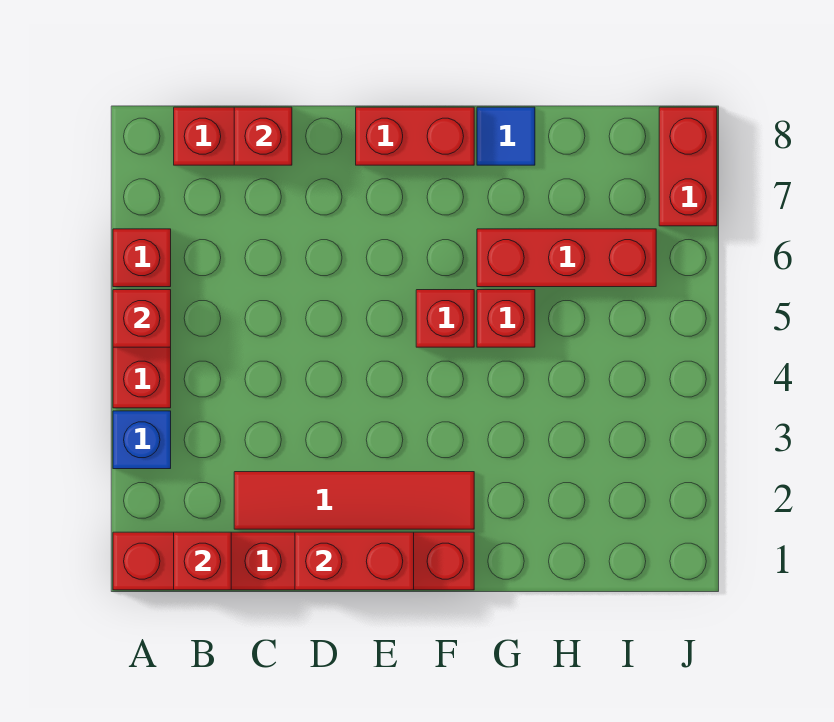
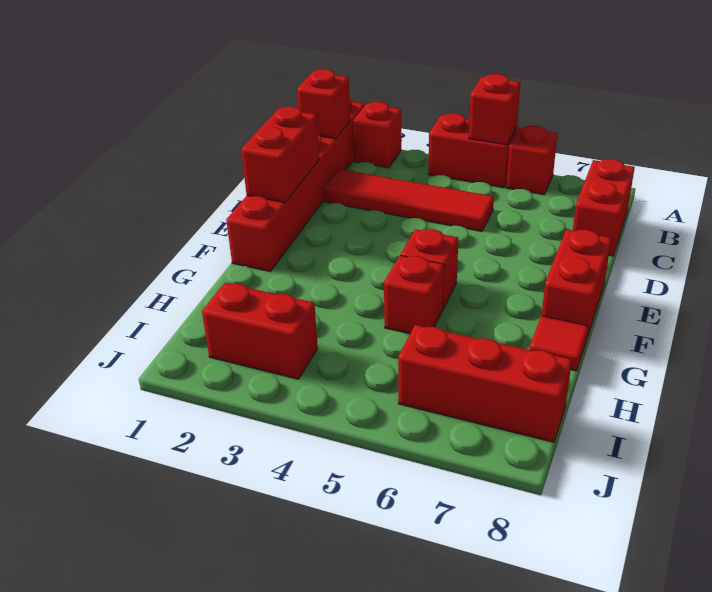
blue 1x1 brick [113,411,171,469] -> none
red 1x4 tile [234,472,474,529] -> red 1x4 tile turned to [324,169,494,231]
red 1x1 brick [234,107,292,165] -> red 1x1 brick moved to [353,102,401,168]
red 1x3 brick [477,229,656,287] -> red 1x3 brick turned to [398,325,572,442]
blue 1x1 tile [477,107,535,165] -> red 1x1 tile [530,316,589,371]
red 1x2 brick [659,107,717,226] -> red 1x2 brick moved to [202,283,318,379]

